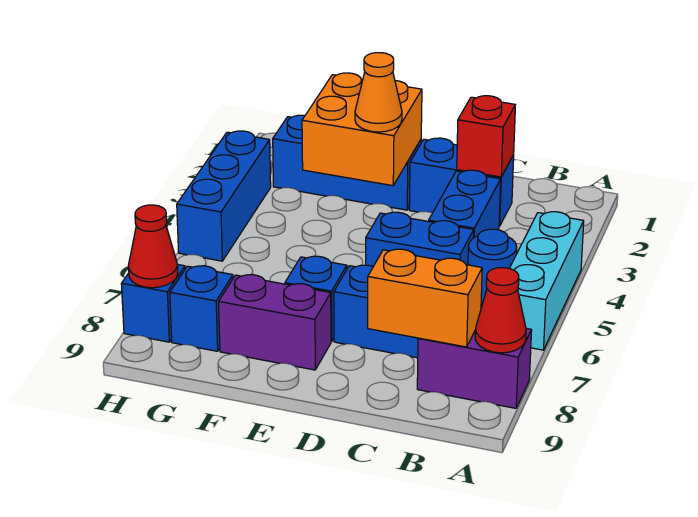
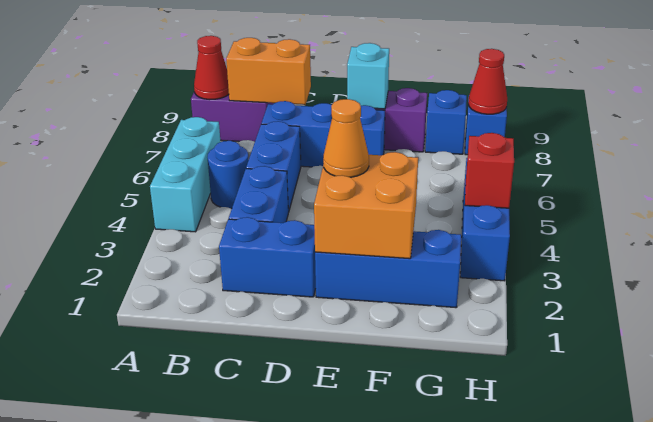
red 1x1 brick [457,96,515,177] -> red 1x1 brick moved to [465,133,514,208]
blue 1x2 brick [366,212,474,266] -> blue 1x2 brick turned to [246,121,301,212]
none -> cyan 1x1 brick [347,43,389,109]

